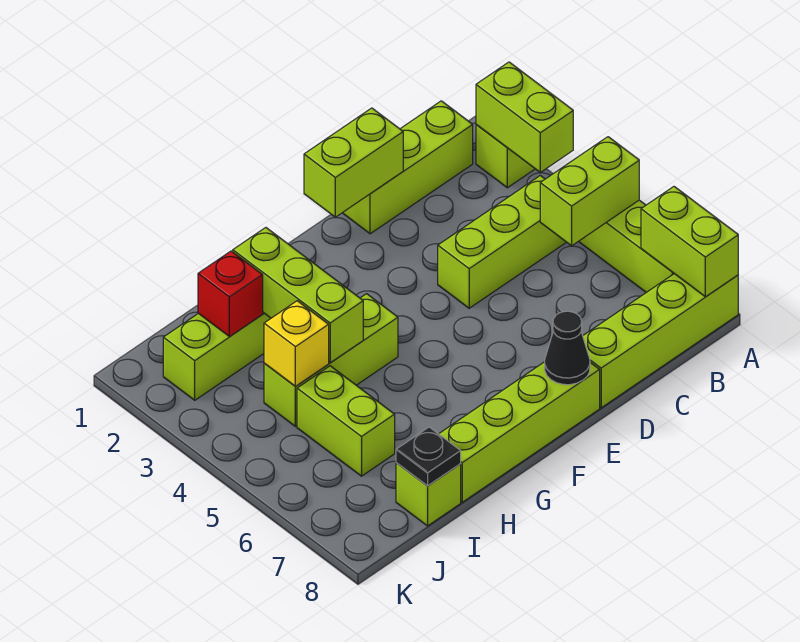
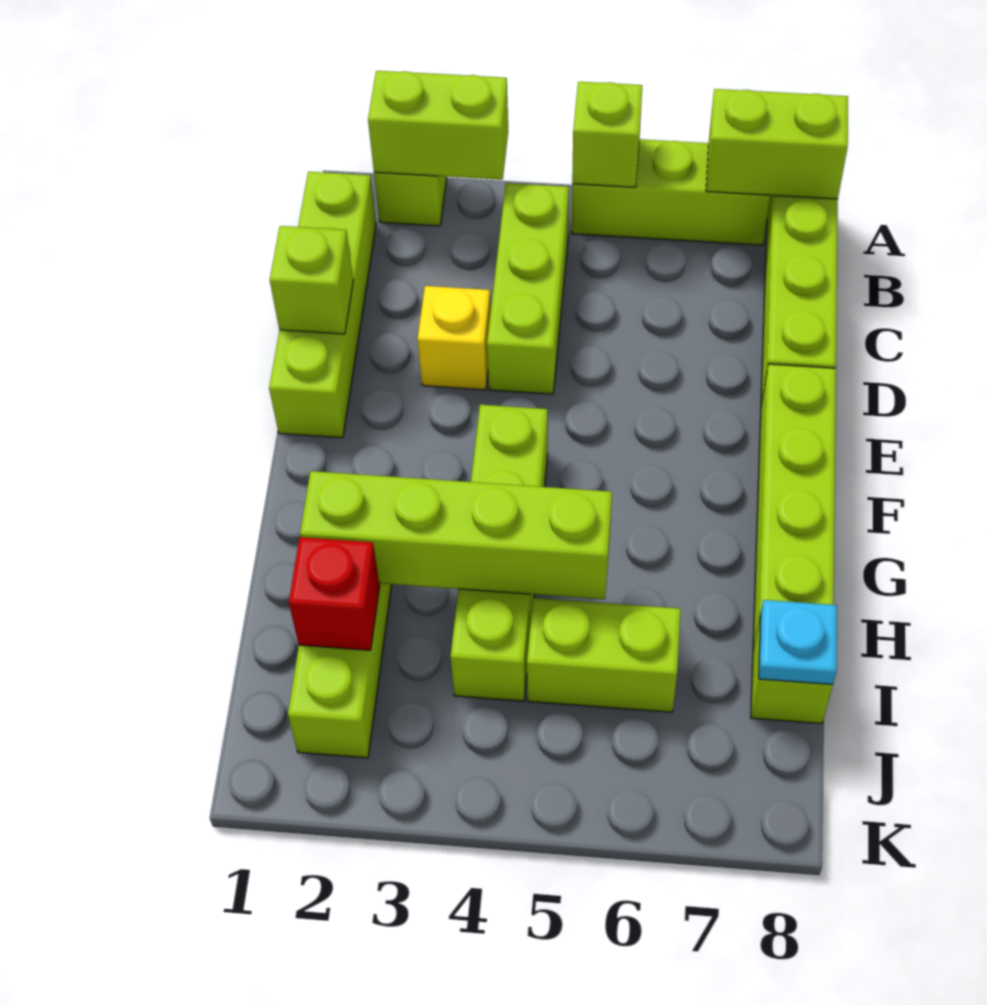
lime 1x2 brick [540,137,639,246] -> lime 1x1 brick [572,82,643,187]
lime 1x3 brick [343,101,473,234] -> lime 1x4 brick [269,172,376,438]
lime 1x2 brick [304,108,403,217] -> lime 1x1 brick [270,226,353,334]
black 1x1 cone [545,311,590,385] -> none
lime 1x3 brick [264,294,398,426] -> lime 1x4 brick [451,405,548,701]
lime 1x3 brick [233,228,363,363] -> lime 1x4 brick [300,471,612,599]
yellow 1x1 brick [264,301,329,387] -> yellow 1x1 brick moved to [417,286,491,390]
black 1x1 plate [396,427,461,486] -> cyan 1x1 plate [759,600,837,684]

